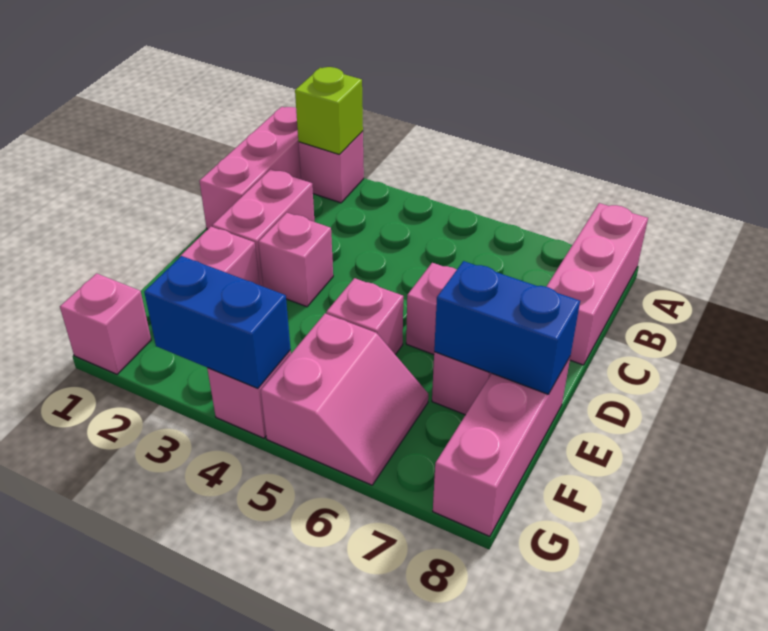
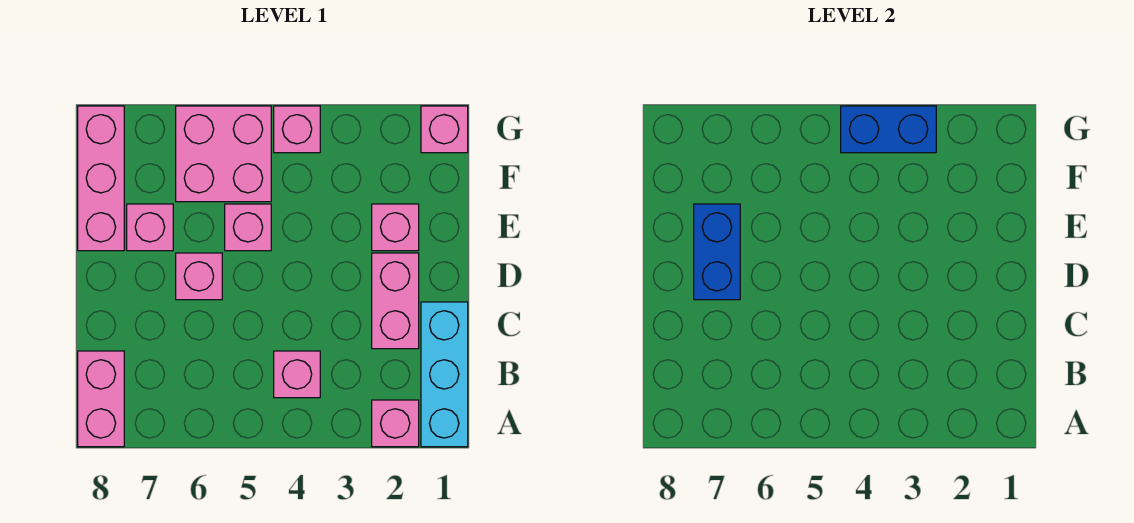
pink 1x3 brick [199,107,301,229] -> cyan 1x3 brick [421,302,468,447]
lime 1x1 brick [295,67,363,155] -> none
pink 1x3 brick [546,203,648,365] -> pink 1x2 brick [78,351,124,447]
pink 1x1 brick [258,213,333,307] -> pink 1x1 brick moved to [274,351,320,398]
blue 1x2 brick [434,261,580,394] -> blue 1x2 brick turned to [694,204,740,300]
pink 2x2 slope [261,314,428,485] -> pink 2x2 brick [176,106,271,202]

